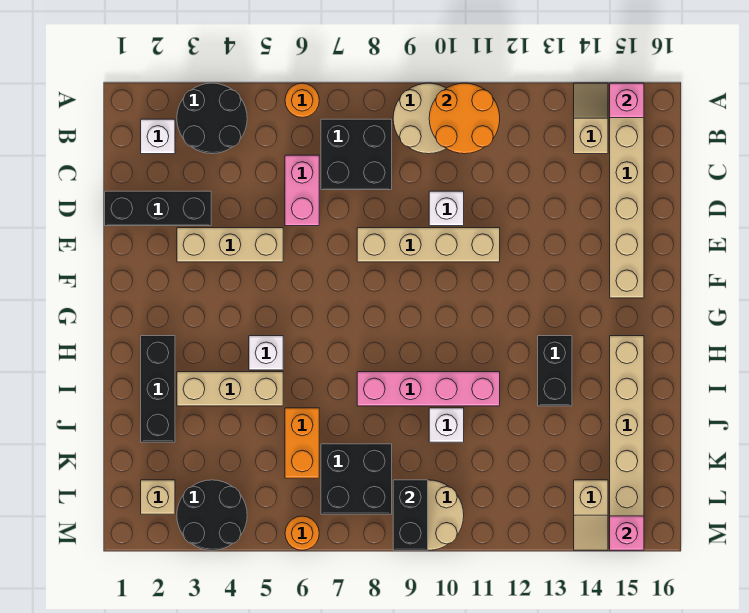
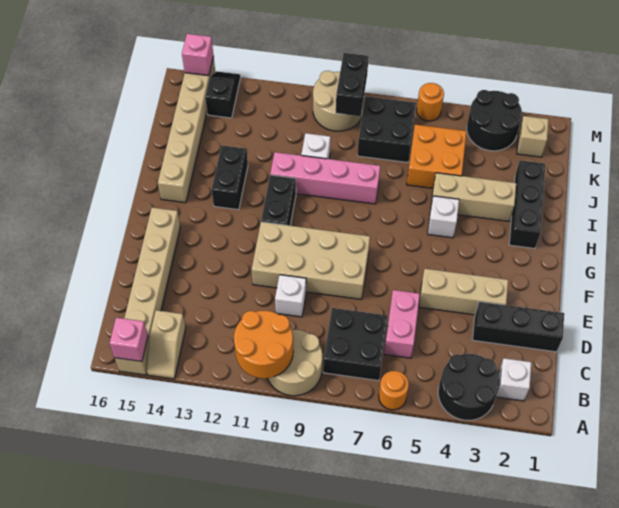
tan 1x4 brick [357,228,500,262] -> tan 2x4 brick [252,222,370,299]
none -> black 1x2 brick [261,175,296,226]
orange 1x2 brick [285,408,319,478] -> orange 2x2 brick [407,125,467,188]
tan 1x2 slope [574,480,608,550] -> black 1x2 slope [205,71,241,118]

